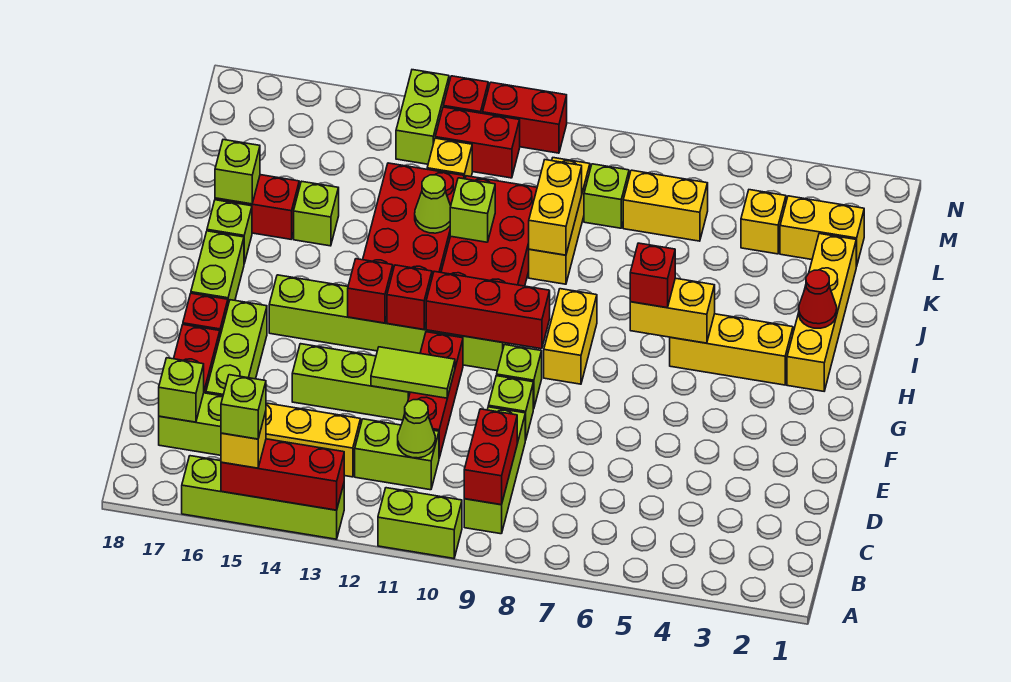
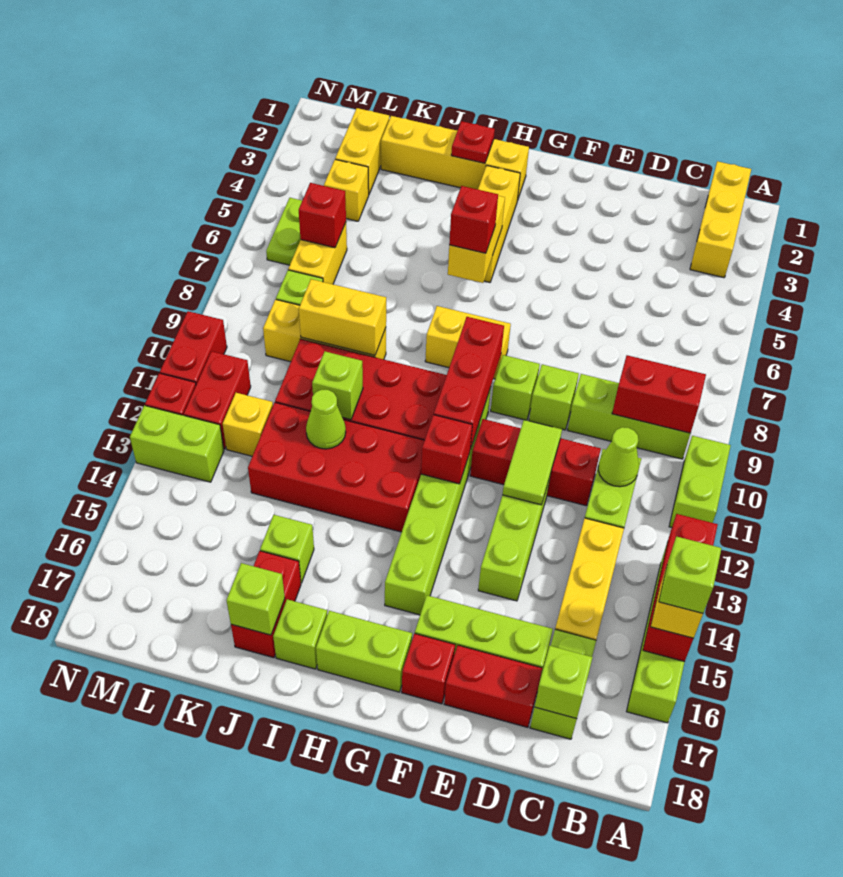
none -> yellow 1x3 brick [690,161,751,278]
red 1x1 brick [348,259,393,323] -> red 1x1 brick moved to [299,183,346,248]
red 1x1 cone [799,270,837,328] -> red 1x1 plate [451,121,495,163]
none -> lime 1x2 plate [266,198,302,265]

